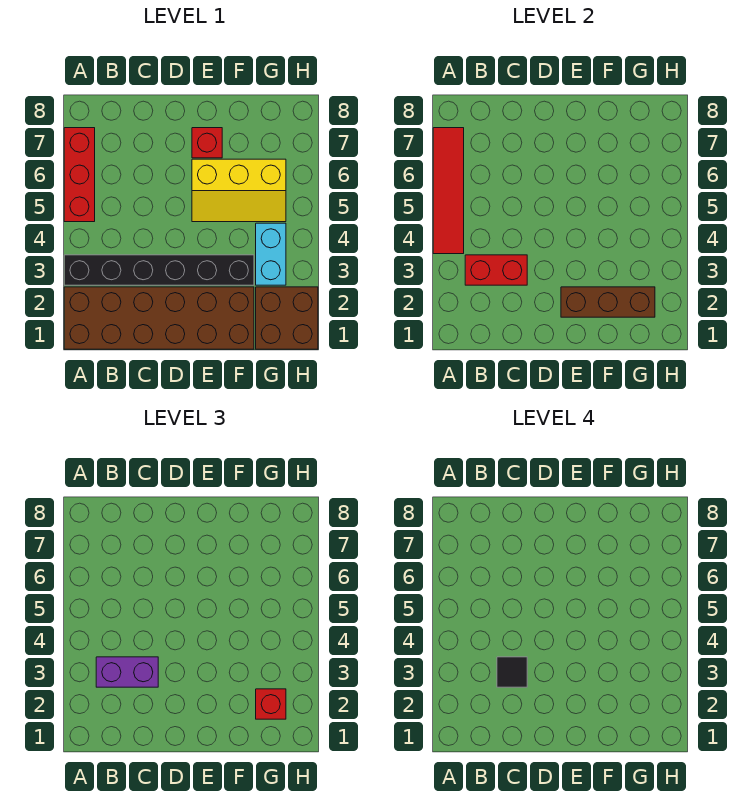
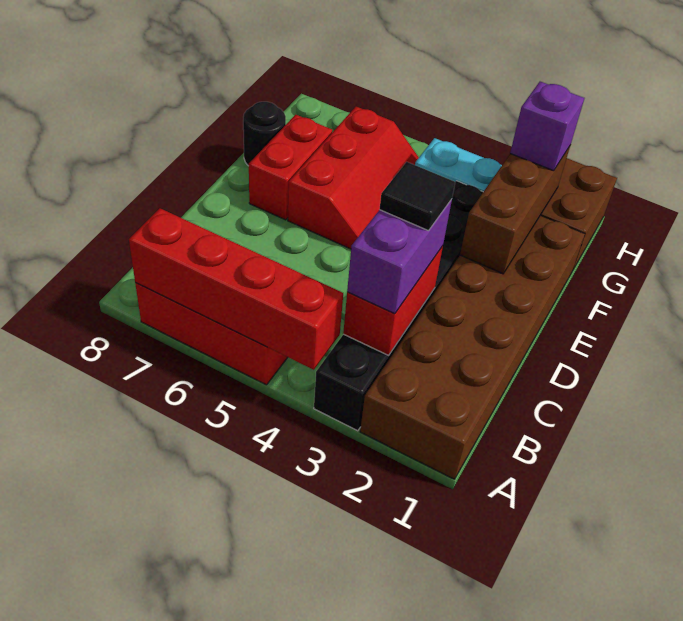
red 1x4 tile [433,128,464,254] -> red 1x4 brick [129,208,343,370]
yellow 2x3 slope [192,159,286,222] -> red 2x3 slope [288,107,419,249]
red 1x1 brick [192,128,222,158] -> red 1x2 brick [249,115,332,220]
none -> black 1x1 round brick [243,102,286,166]
red 1x1 brick [256,689,286,719] -> purple 1x1 brick [510,82,584,171]

